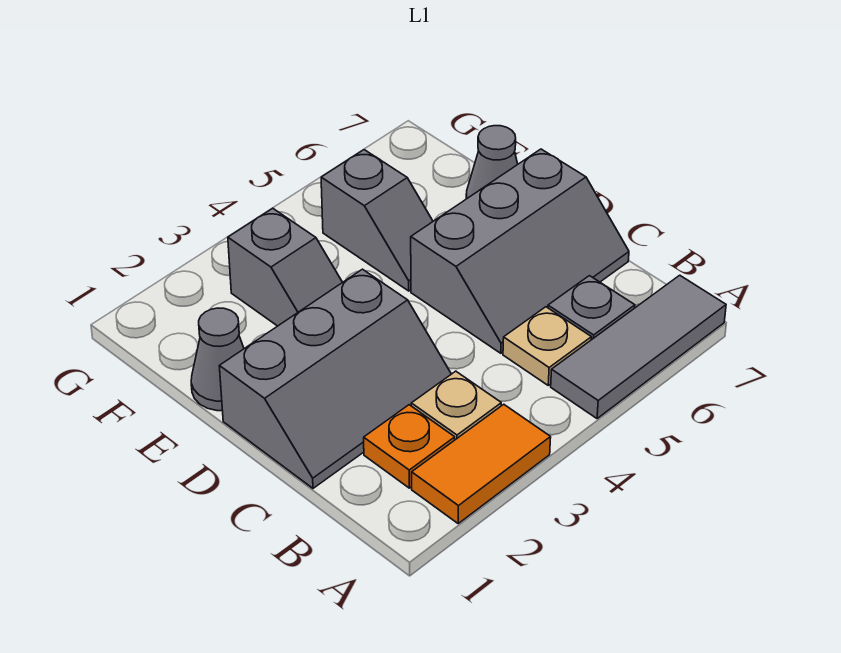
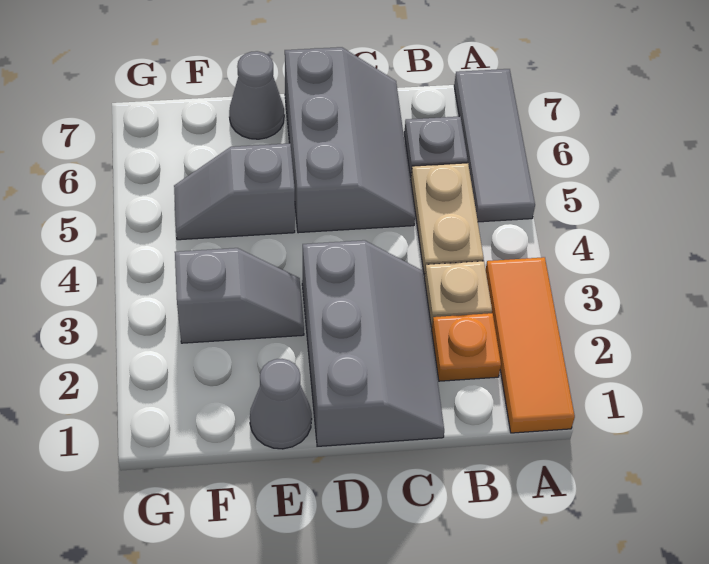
orange 1x2 tile [412,404,551,523] -> orange 1x3 tile [486,257,575,433]
tan 1x1 plate [503,307,591,385] -> tan 1x2 plate [411,163,484,275]
grey 1x2 slope [321,150,433,291] -> grey 1x2 slope turned to [174,143,295,240]

